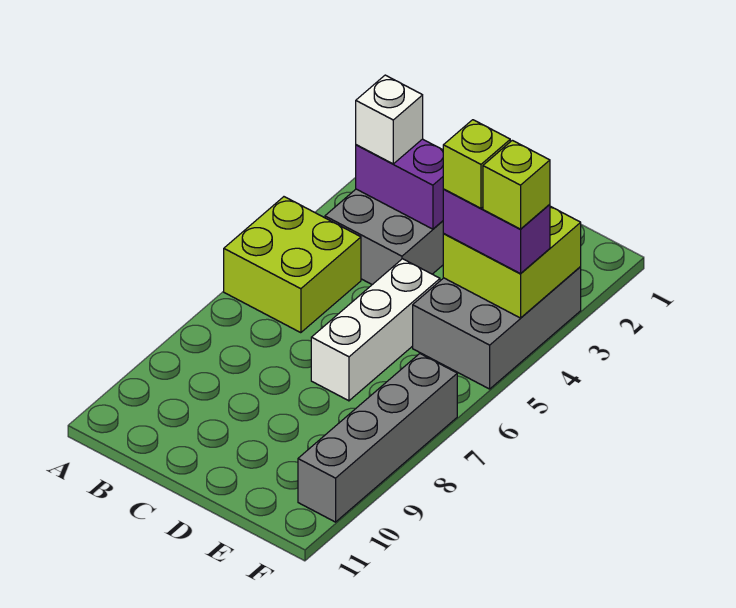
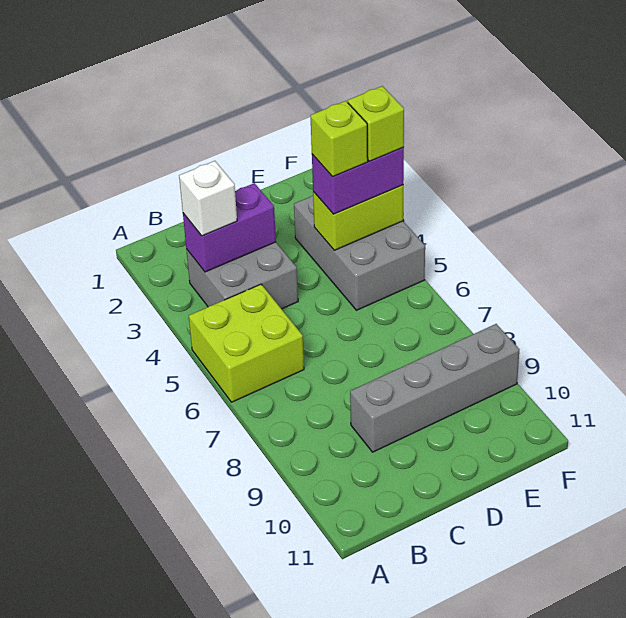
white 1x3 brick [311,259,440,401] -> none
lime 2x2 brick [443,206,581,318] -> lime 1x2 brick [313,185,403,250]
grey 1x4 brick [298,354,457,522] -> grey 1x4 brick turned to [350,324,519,452]

